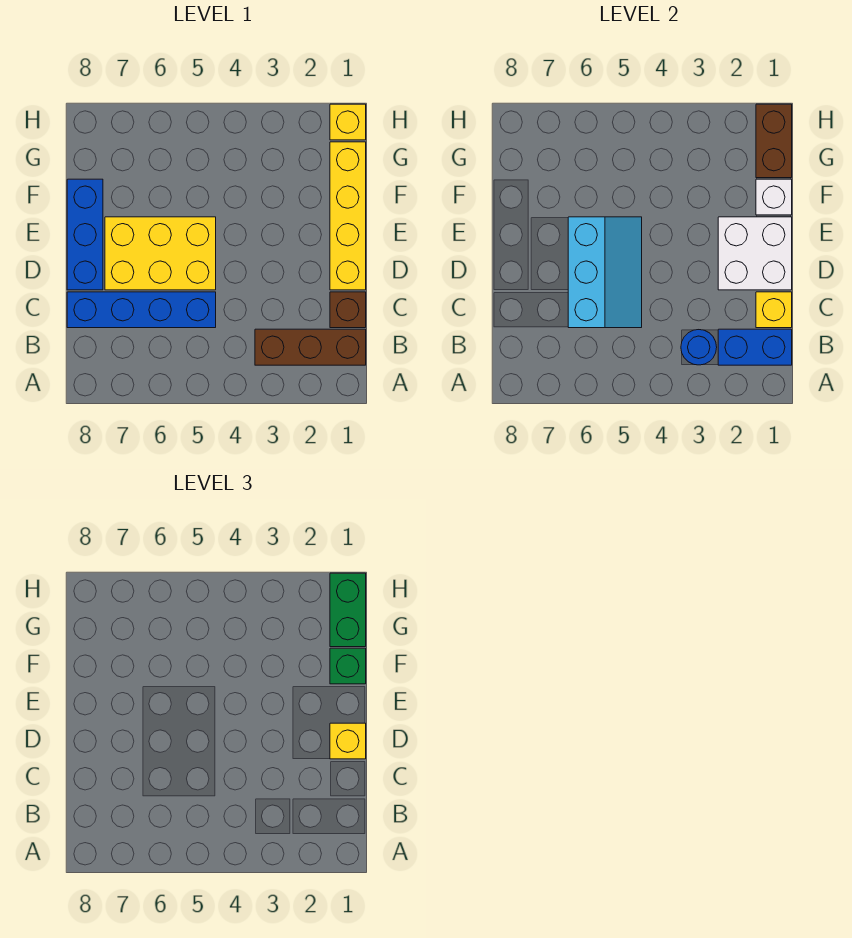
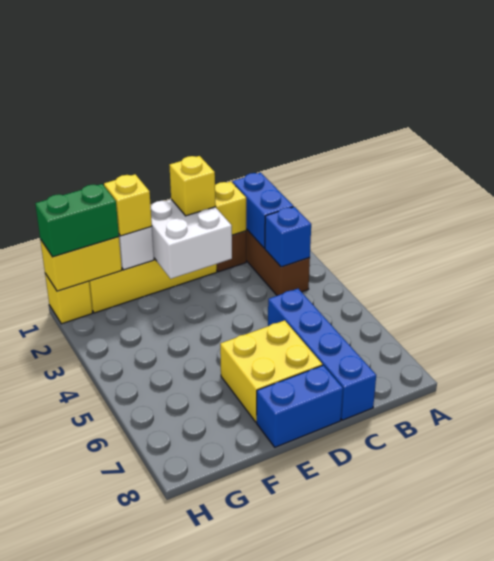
blue 1x1 round brick [681,330,717,365] -> blue 1x1 brick [265,207,311,267]
cyan 2x3 slope [568,217,642,328] -> none
yellow 2x3 brick [105,217,216,290] -> yellow 2x2 brick [220,320,322,422]
blue 1x3 brick [67,179,103,290] -> blue 1x2 brick [257,365,343,447]
green 1x1 brick [330,648,366,684] -> yellow 1x1 brick [104,174,152,236]
brown 1x2 brick [756,104,792,178] -> yellow 1x2 brick [40,237,122,291]

